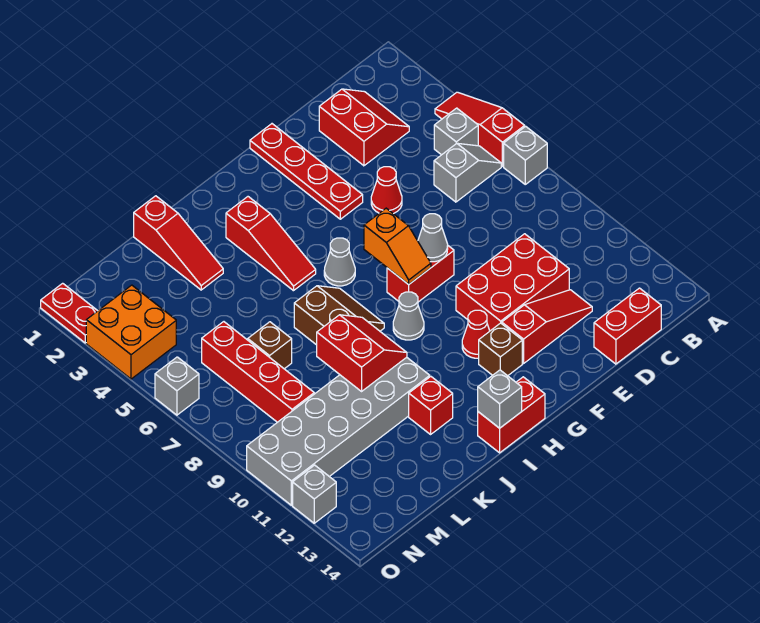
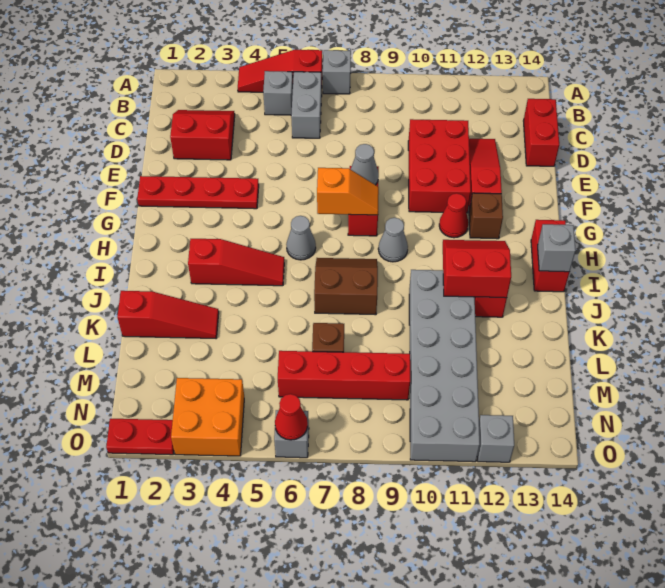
grey 1x2 slope [434,143,501,202] -> grey 1x2 brick [291,72,322,138]
red 1x1 cone [371,167,402,214] -> red 1x1 cone moved to [275,394,308,440]
red 2x2 slope [317,315,407,391] -> red 2x2 slope moved to [443,240,511,298]

